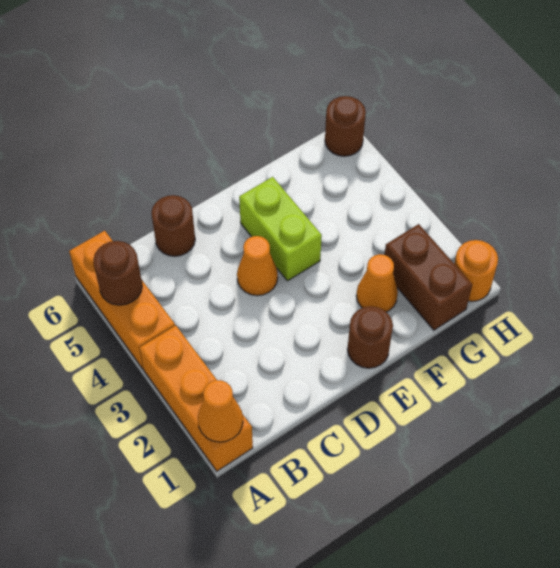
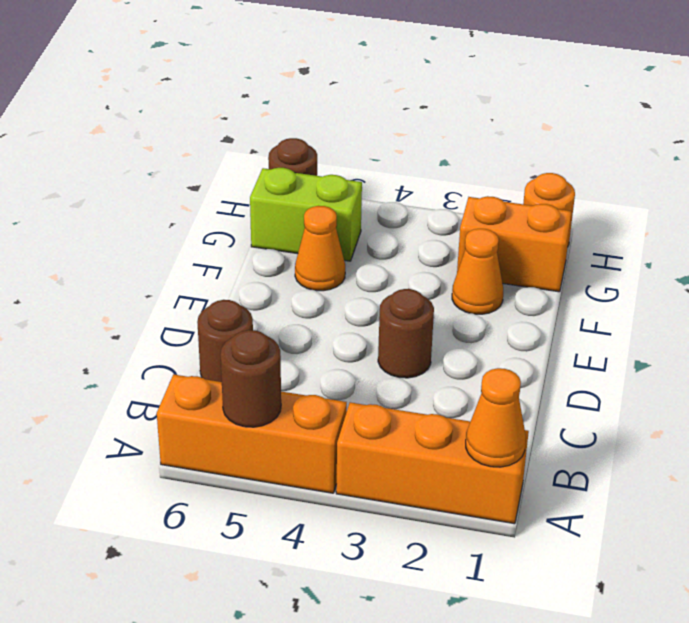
orange 1x1 cone [237,236,278,296] -> orange 1x1 cone moved to [295,206,345,291]
brown 1x1 round brick [348,306,393,368] -> brown 1x1 round brick moved to [378,289,434,378]
lime 1x2 brick [239,177,322,281] -> lime 1x2 brick moved to [250,168,362,261]
brown 1x2 brick [384,224,472,330] -> orange 1x2 brick [457,196,572,292]

